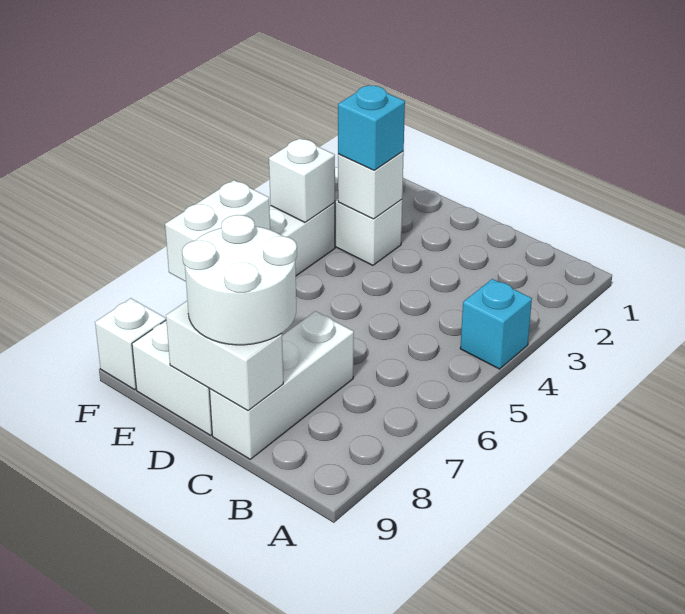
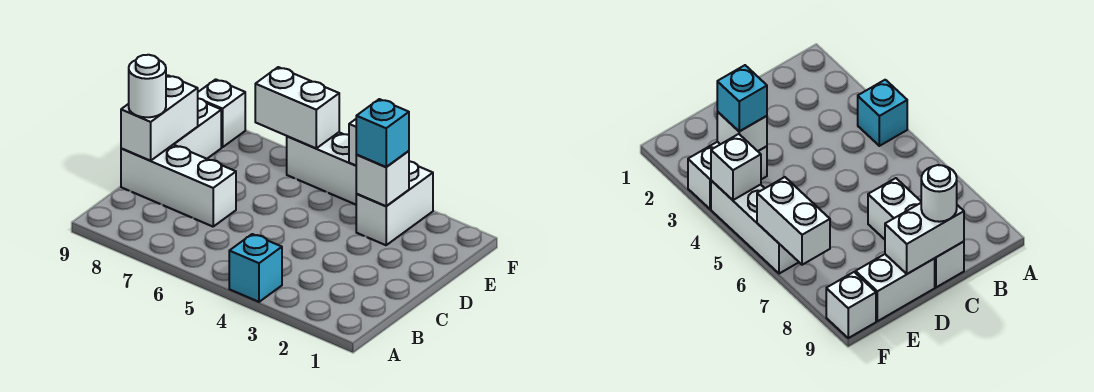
white 2x2 round brick [182,215,297,345] -> white 1x1 round brick [129,55,166,117]

